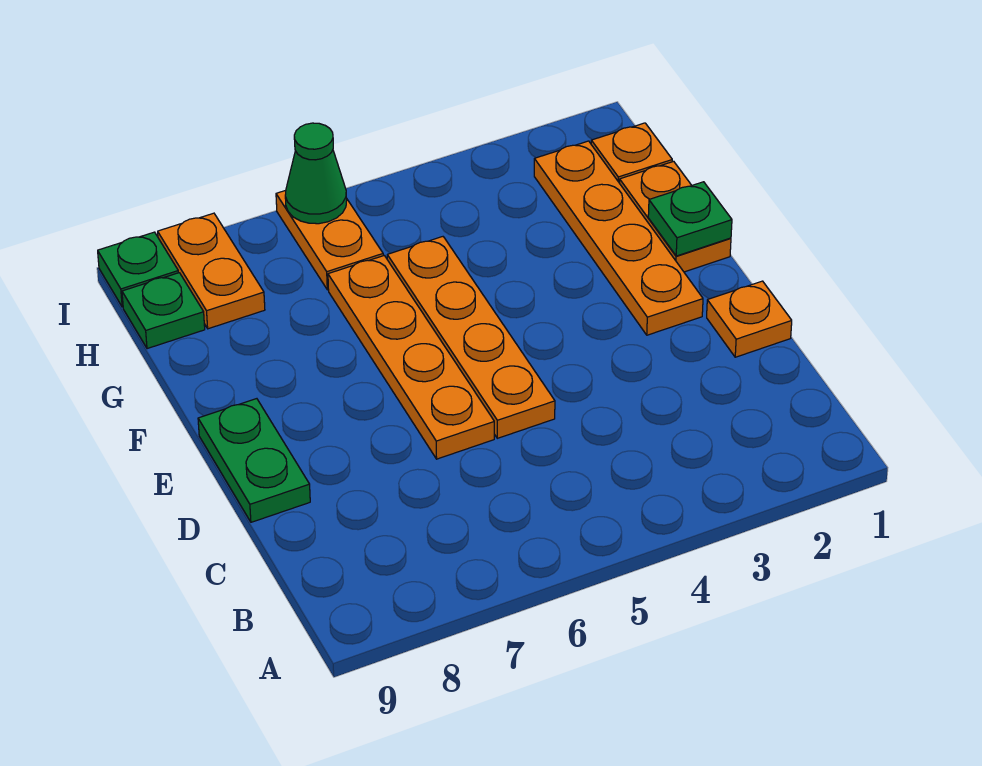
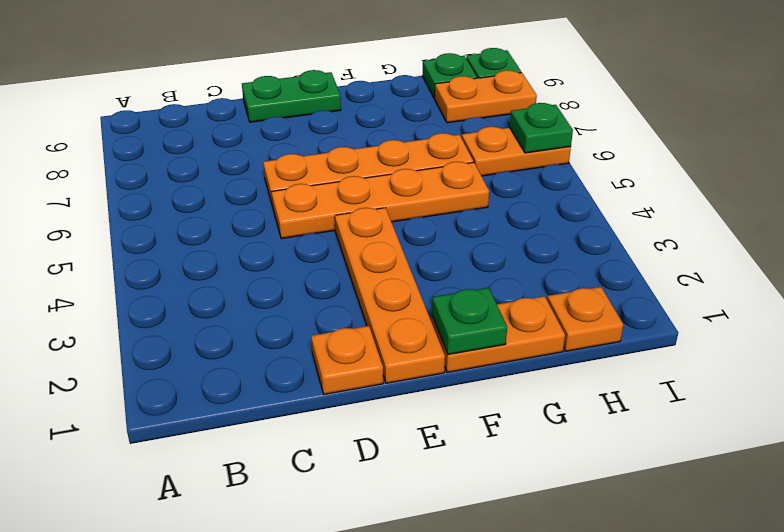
orange 1x4 plate [534,141,703,335] -> orange 1x4 plate turned to [335,208,445,383]
green 1x1 cone [285,123,347,224] -> green 1x1 plate [510,103,573,153]

